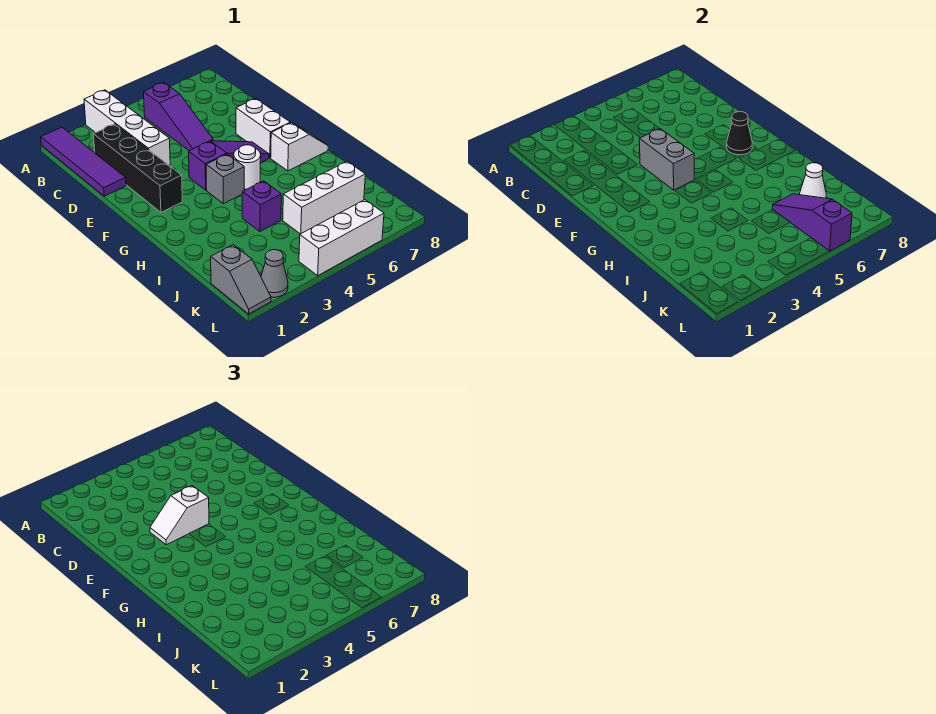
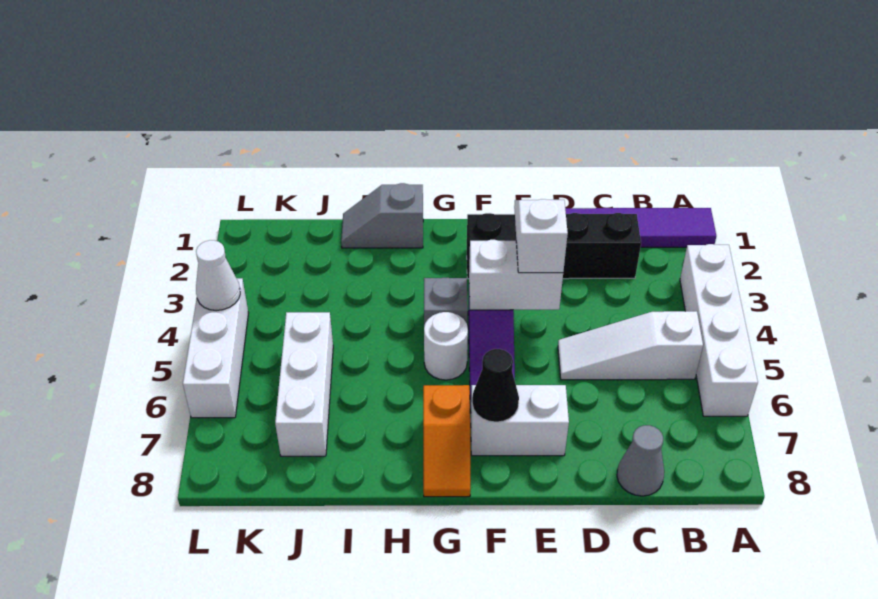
white 1x4 brick [84,90,170,165] -> white 1x4 brick turned to [680,244,758,416]
purple 1x3 slope [144,82,213,151] -> white 1x3 slope [558,311,703,380]
grey 1x2 brick [639,129,694,190] -> white 1x2 brick [469,240,563,310]
white 1x2 slope [271,123,328,171] -> orange 1x2 slope [423,385,470,497]
purple 1x1 brick [242,181,281,231] -> none
purple 1x3 slope [772,194,852,251] -> none
white 1x1 cone [800,163,826,198] -> white 1x1 cone moved to [196,240,240,311]
grey 1x2 slope [211,245,271,314] -> grey 1x2 slope moved to [341,183,423,248]
grey 1x1 cone [261,250,288,297] -> grey 1x1 cone moved to [617,425,664,496]

